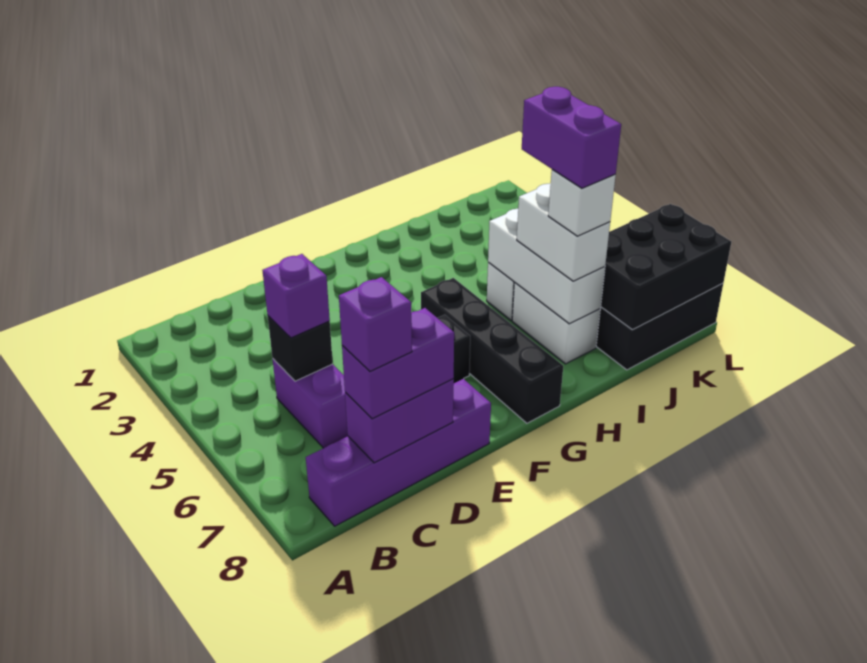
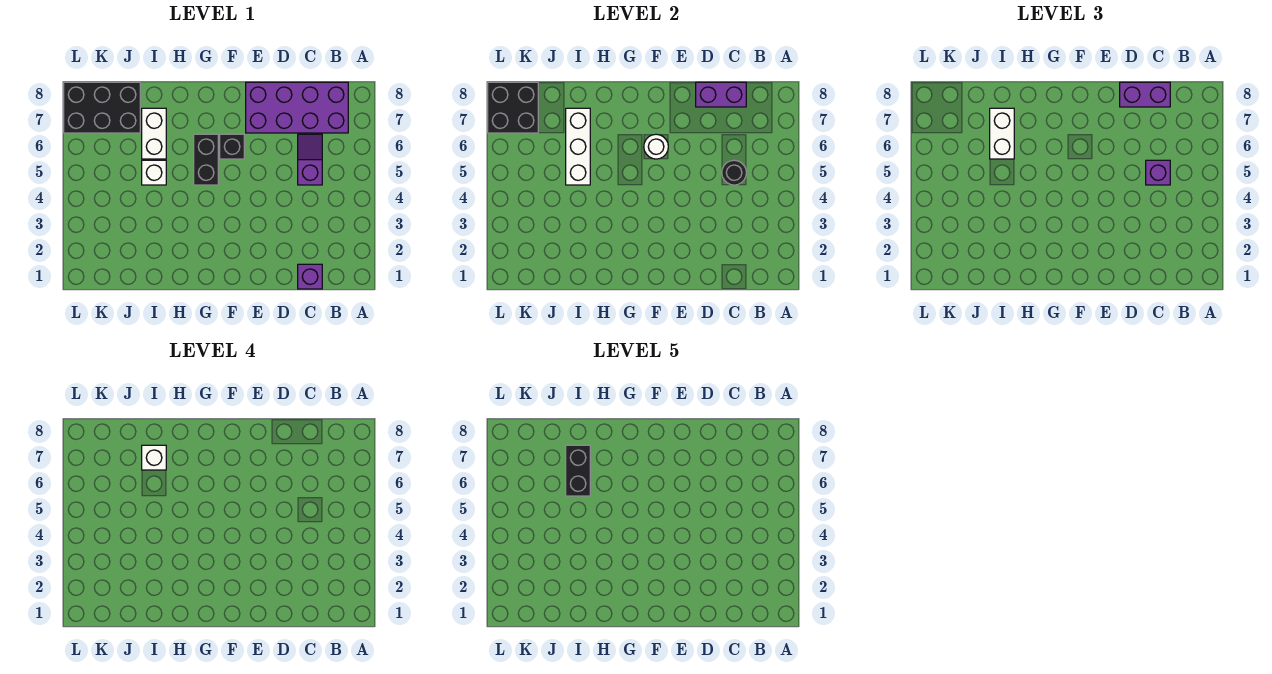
purple 1x4 brick [306,379,491,526] -> purple 2x4 brick [246,82,348,133]
purple 1x2 brick [272,358,348,448] -> purple 1x2 slope [298,134,322,185]
black 1x1 brick [268,316,333,381] -> black 1x1 round brick [722,160,746,185]
purple 1x1 brick [339,277,412,371] -> purple 1x1 brick moved to [298,264,322,289]
none -> white 1x1 round brick [644,134,668,159]
black 1x4 brick [421,278,563,423] -> black 1x2 brick [194,134,218,185]
purple 1x2 brick [522,87,621,188] -> black 1x2 brick [566,445,590,496]
black 2x3 brick [601,204,731,330] -> black 2x2 brick [488,82,538,133]

